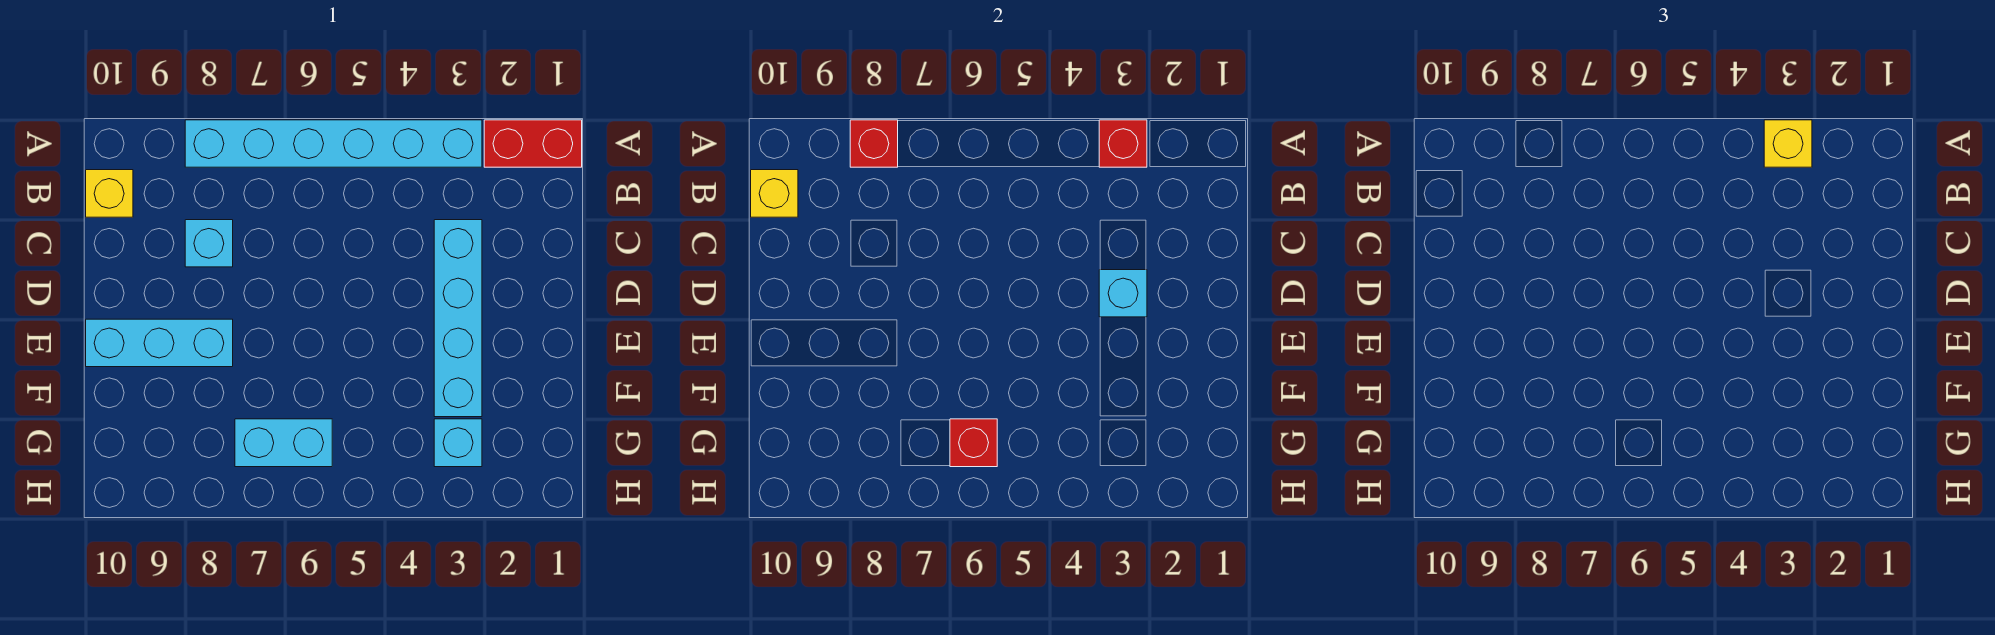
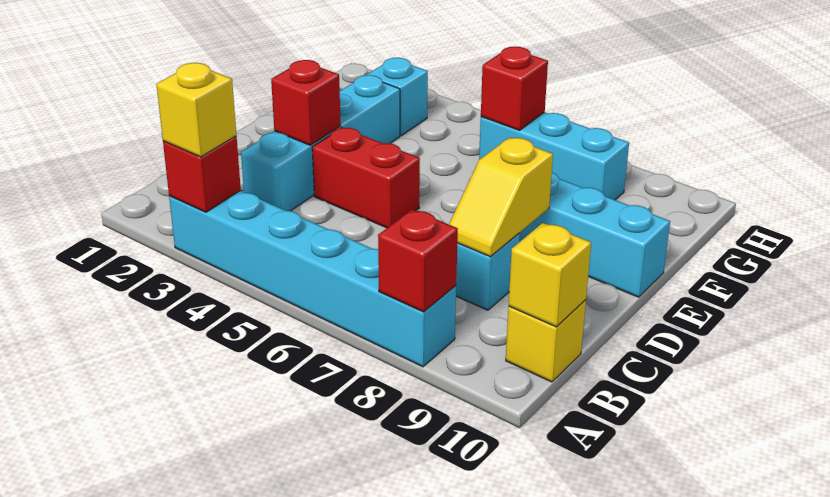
red 1x2 brick [484,120,582,167] -> red 1x2 brick moved to [312,128,420,228]
none -> yellow 1x2 slope [449,138,553,257]
cyan 1x1 brick [1099,270,1147,317] -> red 1x1 brick [271,60,341,145]
cyan 1x2 brick [235,419,332,467] -> cyan 1x3 brick [479,112,629,200]

